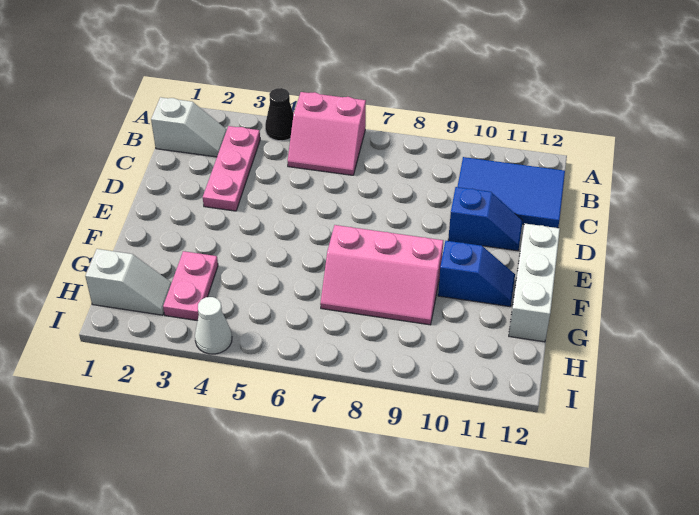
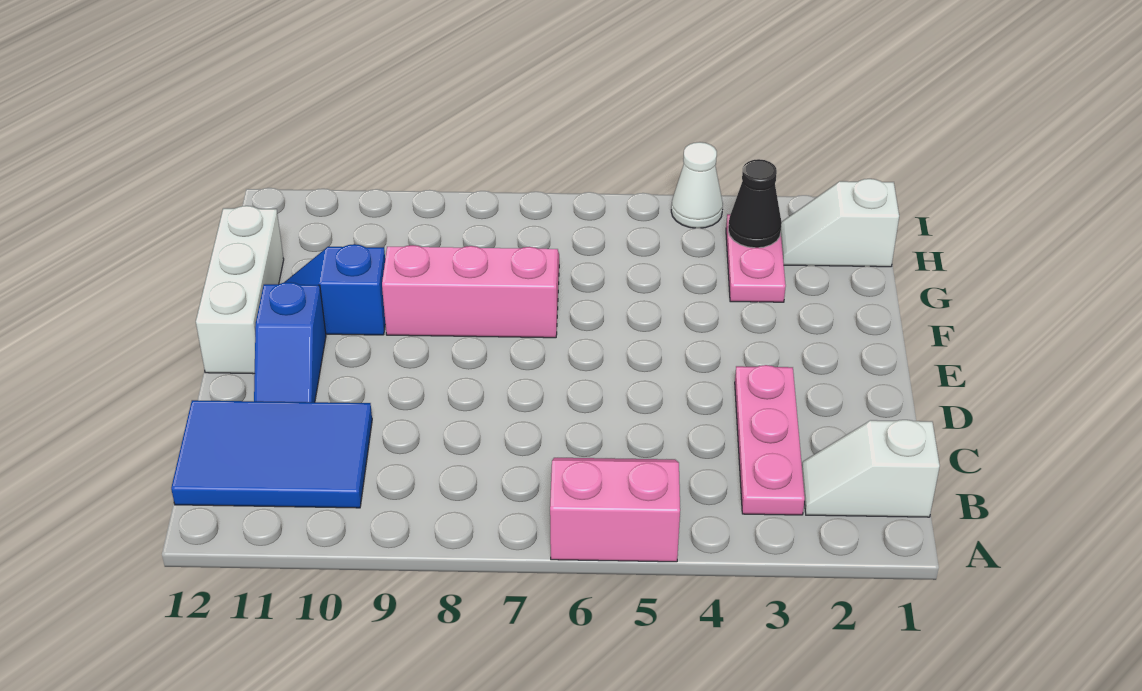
black 1x1 cone [265,88,294,141] -> black 1x1 cone moved to [728,159,782,248]
blue 1x2 slope [448,187,523,251] -> blue 1x2 slope turned to [254,282,326,402]

